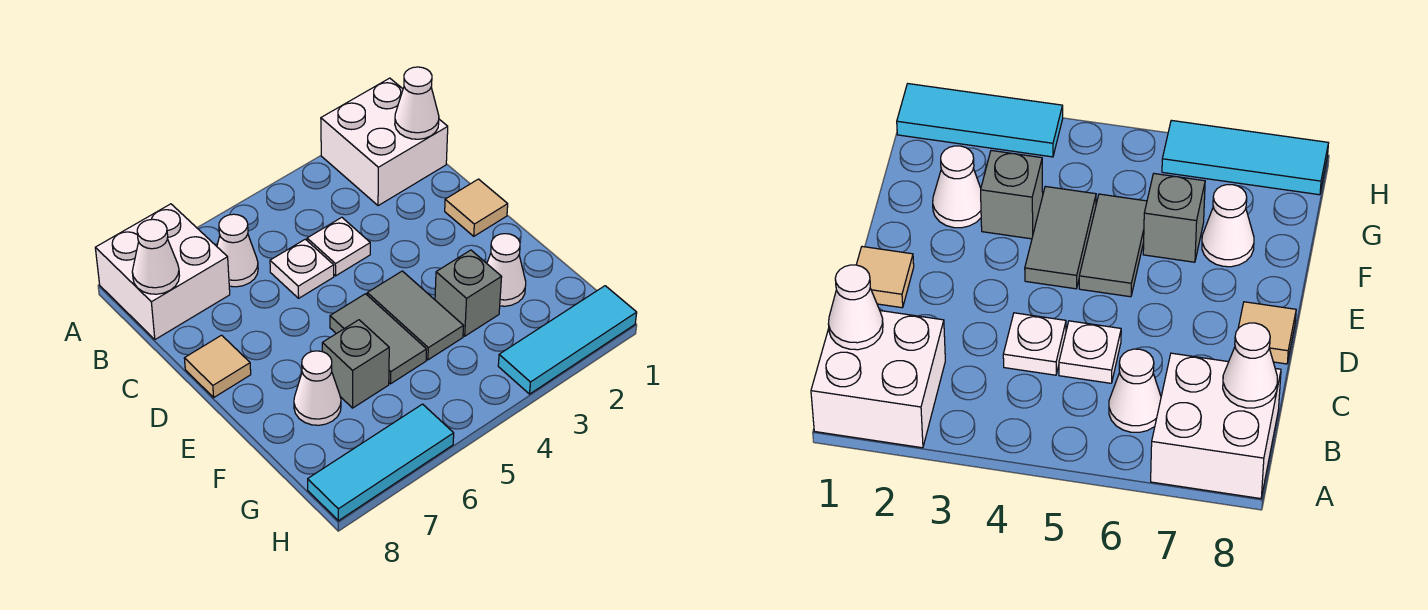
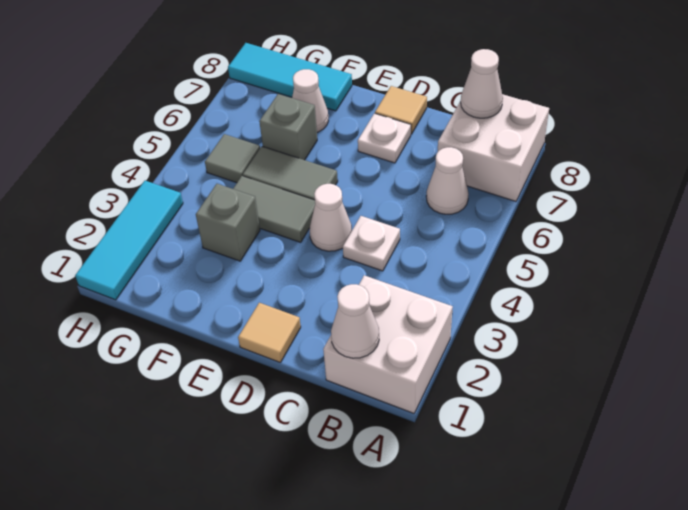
white 1x1 plate [270,239,334,298] -> white 1x1 plate moved to [358,113,411,163]
white 1x1 cone [487,234,526,306] -> white 1x1 cone moved to [310,184,352,251]
none -> grey 1x1 tile [205,134,260,183]
cyan 1x3 tile [308,404,454,521] -> cyan 1x3 tile turned to [228,43,352,111]

